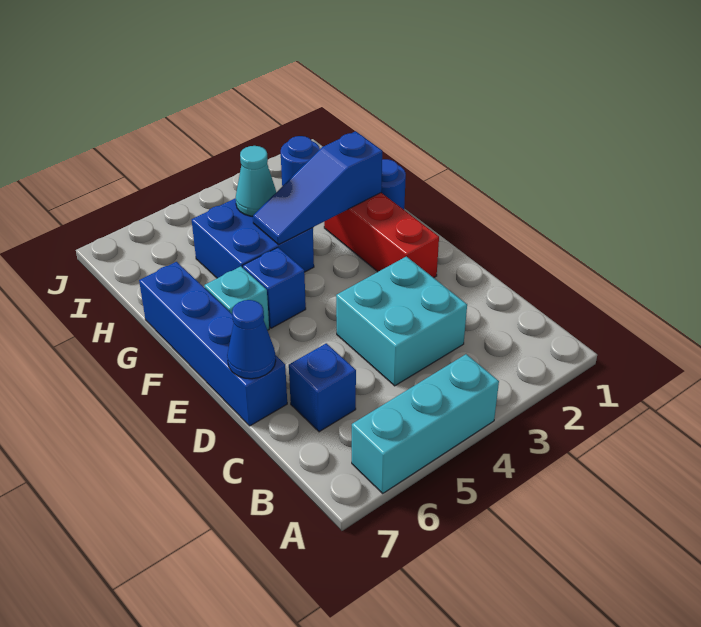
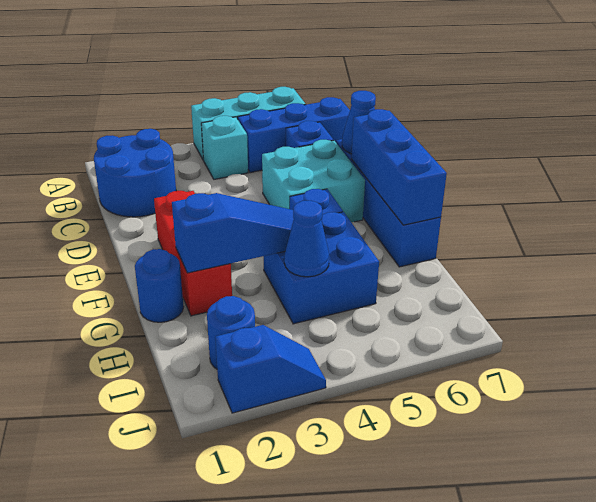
none -> blue 2x2 round brick [94,129,176,217]
none -> blue 1x3 brick [238,97,350,173]
cyan 2x2 brick [336,256,467,386] -> cyan 2x2 brick moved to [262,140,365,222]
none -> blue 1x3 brick [351,109,447,225]
cyan 1x1 brick [204,266,269,330] -> cyan 1x1 brick moved to [201,116,248,179]
cyan 1x1 cone [236,146,276,216] -> blue 1x1 cone [284,201,329,277]
none -> blue 1x2 slope [215,325,326,413]

